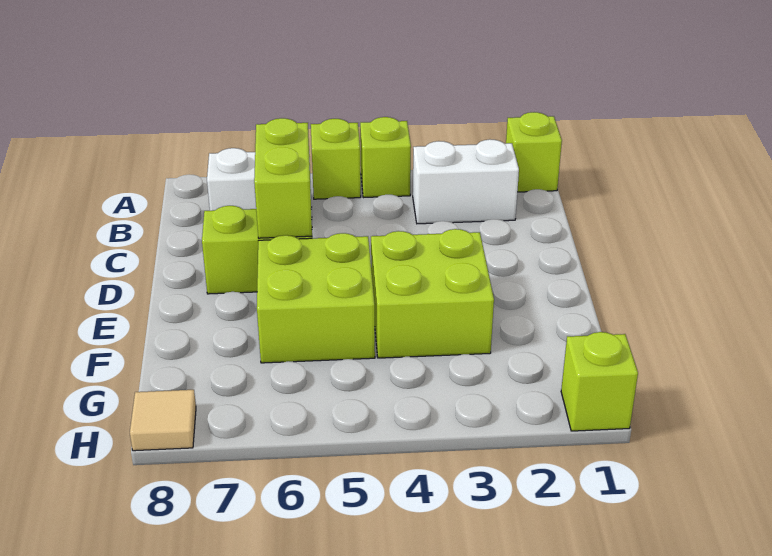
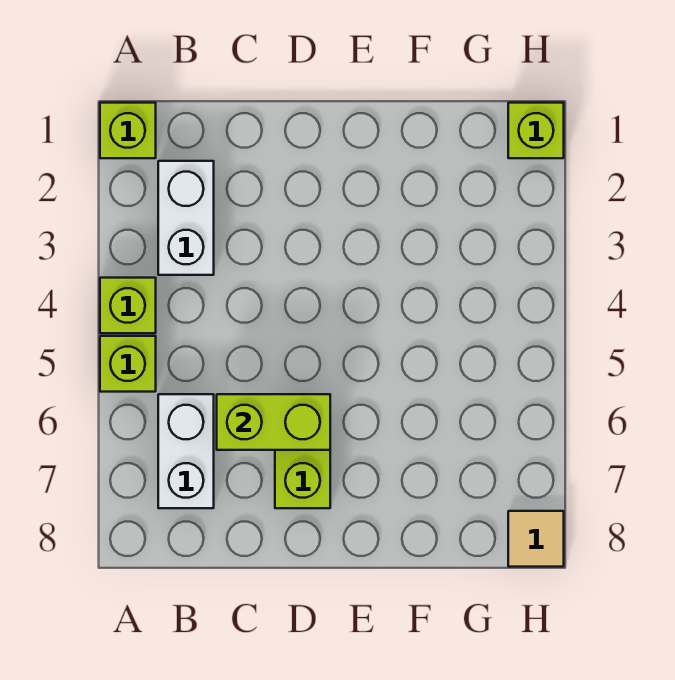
lime 2x2 brick [371,229,494,358] -> none
lime 2x2 brick [257,233,375,363] -> none

